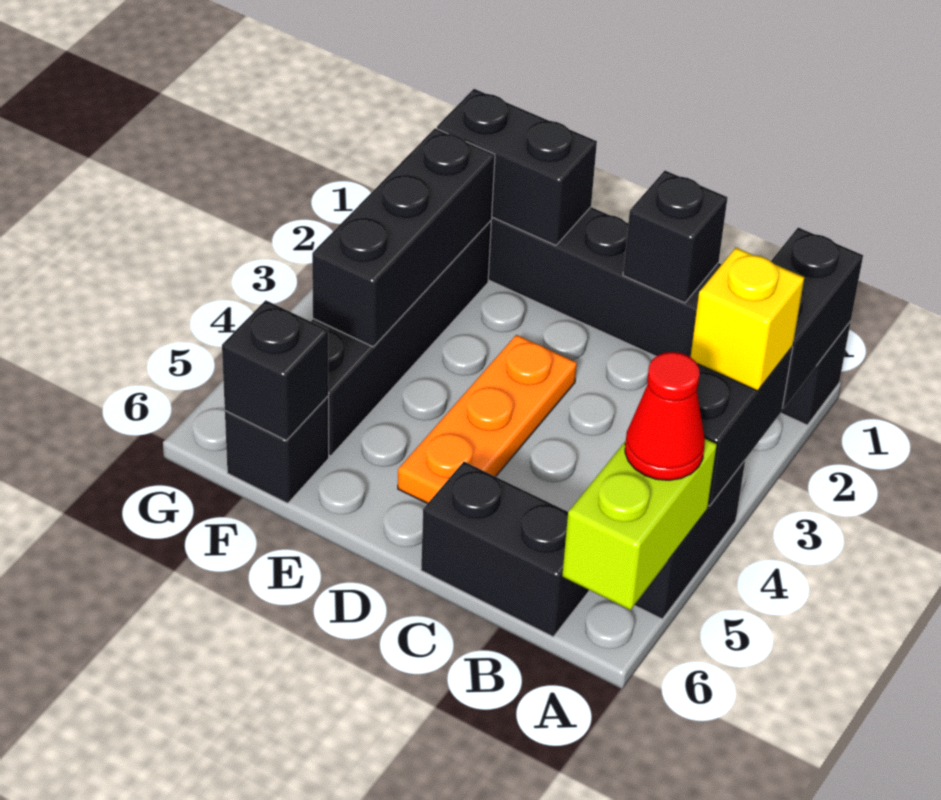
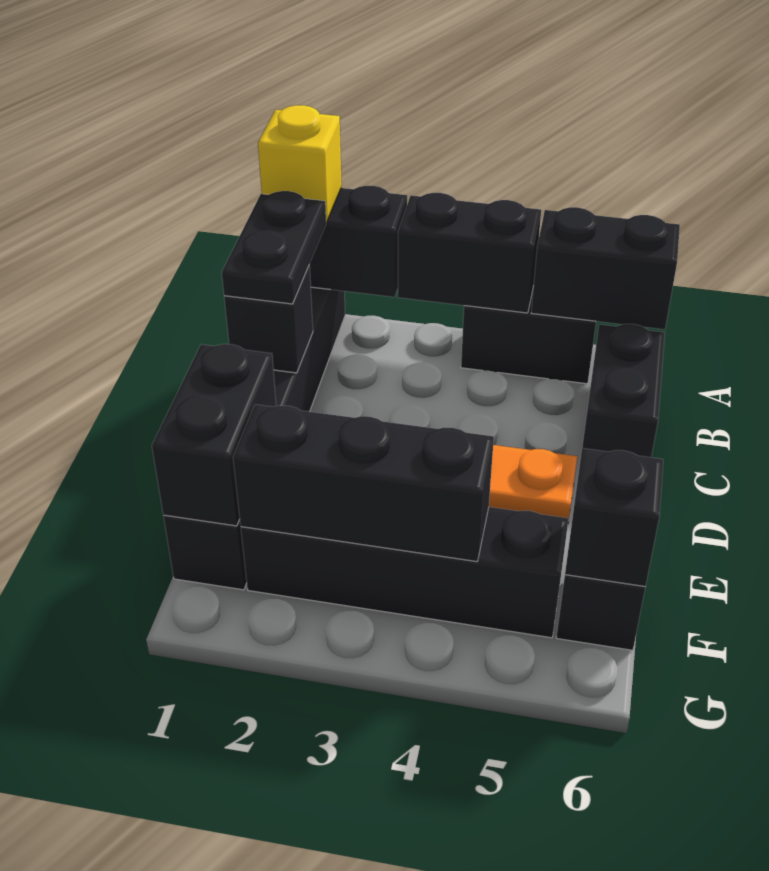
yellow 1x1 brick [691,248,804,391] -> yellow 1x1 brick moved to [258,105,342,222]
lime 1x2 brick [562,438,717,610] -> black 1x2 brick [531,207,680,329]
red 1x1 cone [625,352,705,480] -> none
none -> black 1x2 plate [222,191,326,304]

